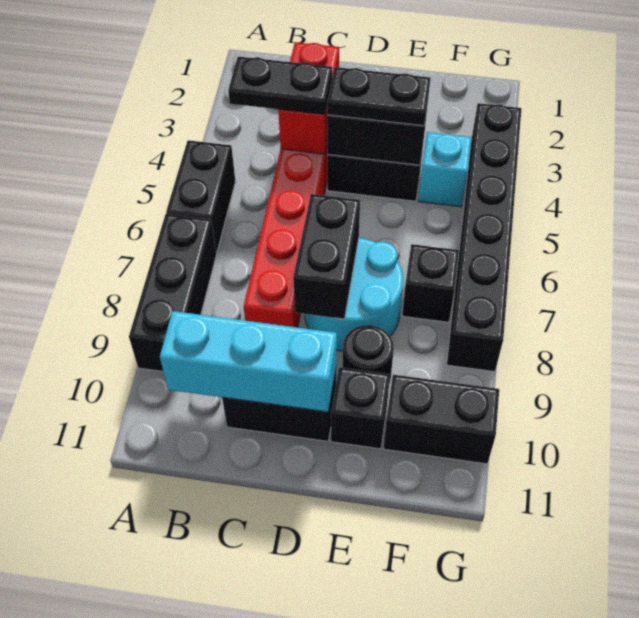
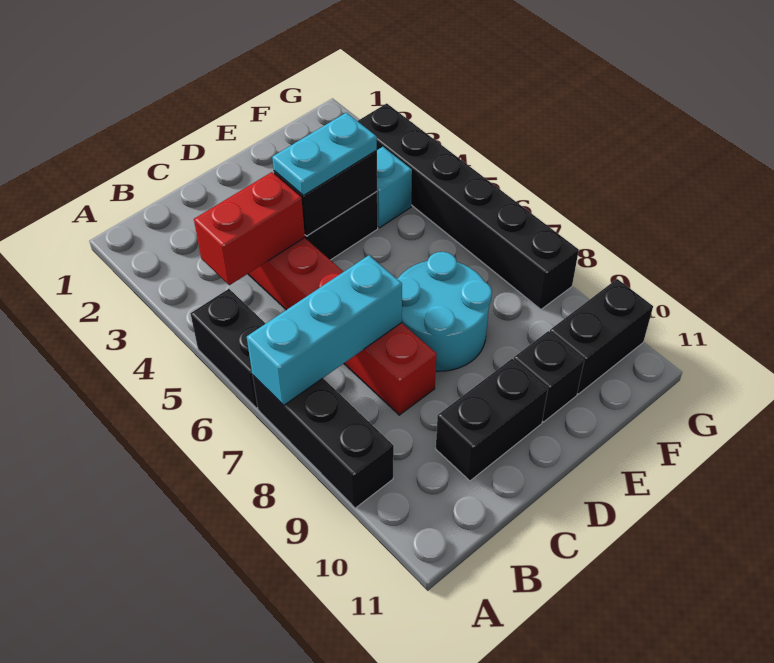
black 1x2 plate [228,57,332,114] -> none
cyan 1x3 brick [160,311,337,412] -> cyan 1x3 brick moved to [247,255,402,405]
red 1x2 brick [278,42,339,154] -> red 1x2 brick turned to [194,172,305,285]
black 1x2 plate [327,67,430,126] -> cyan 1x2 plate [272,113,377,195]
black 1x2 brick [293,194,360,319] -> none
black 1x1 round brick [343,325,394,384] -> none
black 1x1 brick [402,244,459,322] -> none

